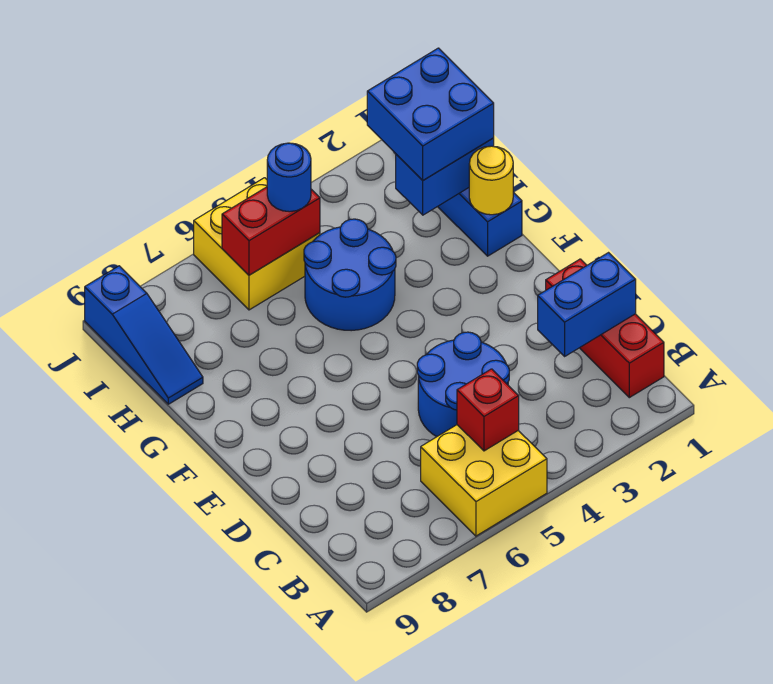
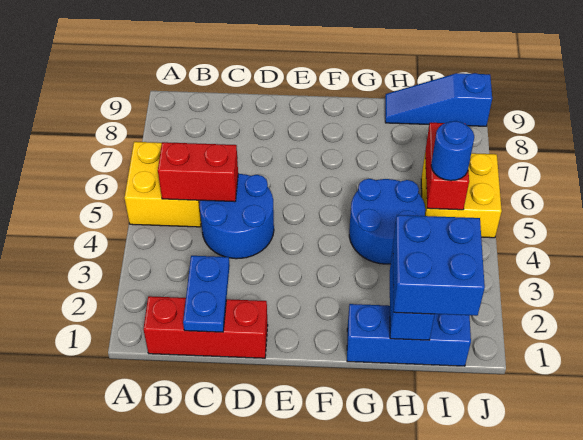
red 1x1 brick [457,369,519,451] -> red 1x2 brick [158,142,238,202]
blue 1x2 brick [538,253,636,356] -> blue 1x2 plate [183,256,230,332]
yellow 1x1 round brick [469,146,513,215] -> none

